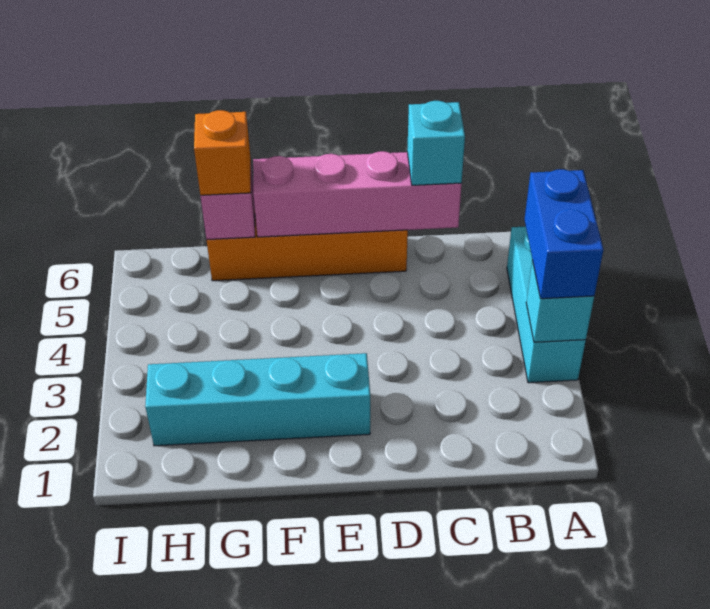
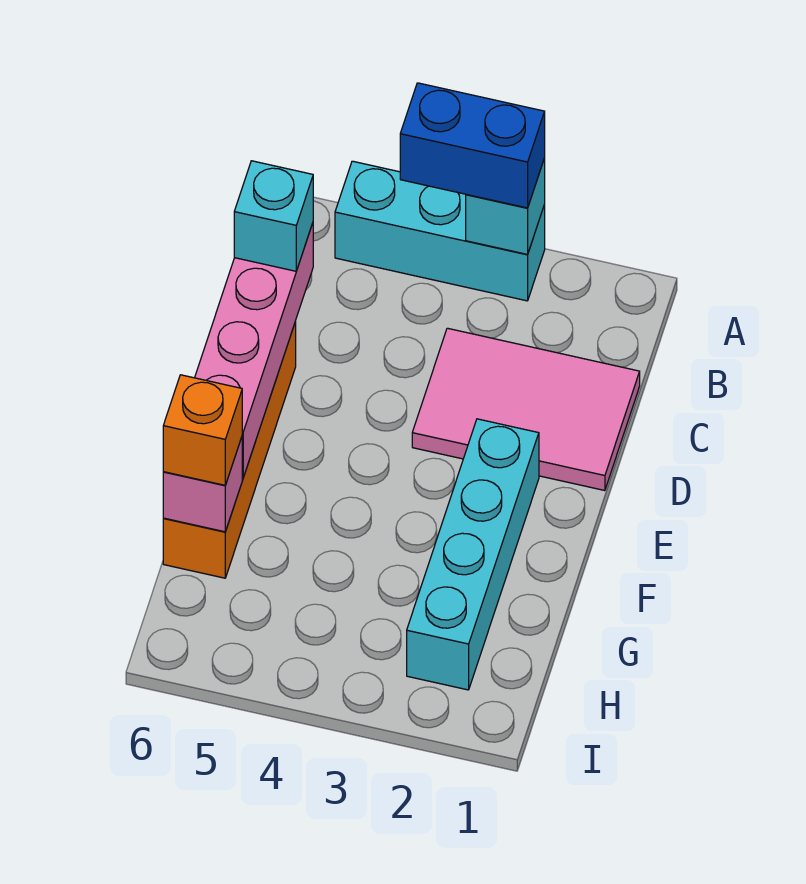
none -> pink 2x3 tile [412,328,640,491]

